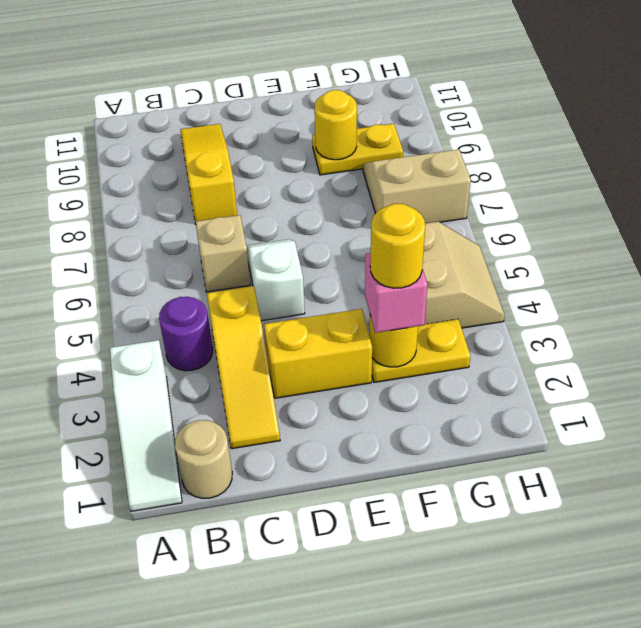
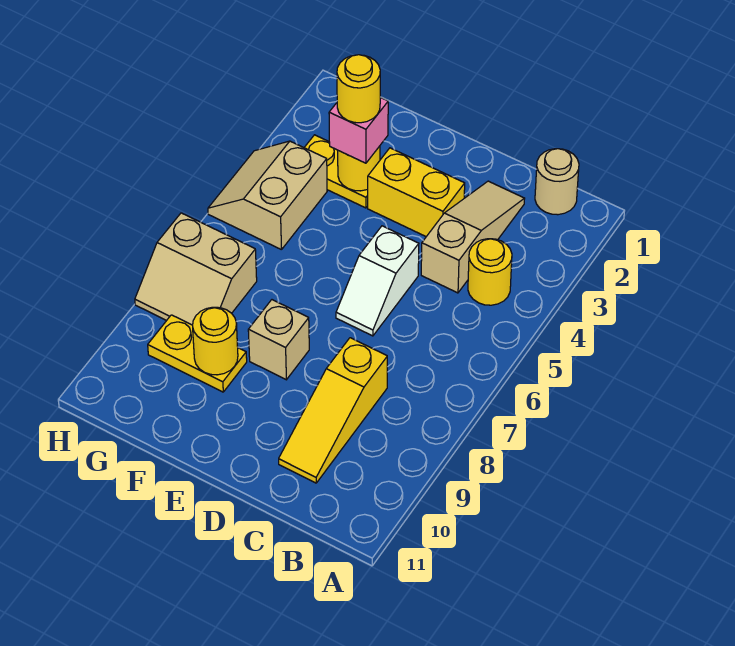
white 1x3 slope [110,340,182,511] -> none
purple 1x1 round brick [159,297,213,371] -> yellow 1x1 round brick [468,239,512,305]
yellow 1x3 slope [207,286,280,449] -> tan 1x3 slope [421,181,525,293]
tan 1x1 brick [196,215,250,292] -> tan 1x1 brick moved to [248,300,309,380]

